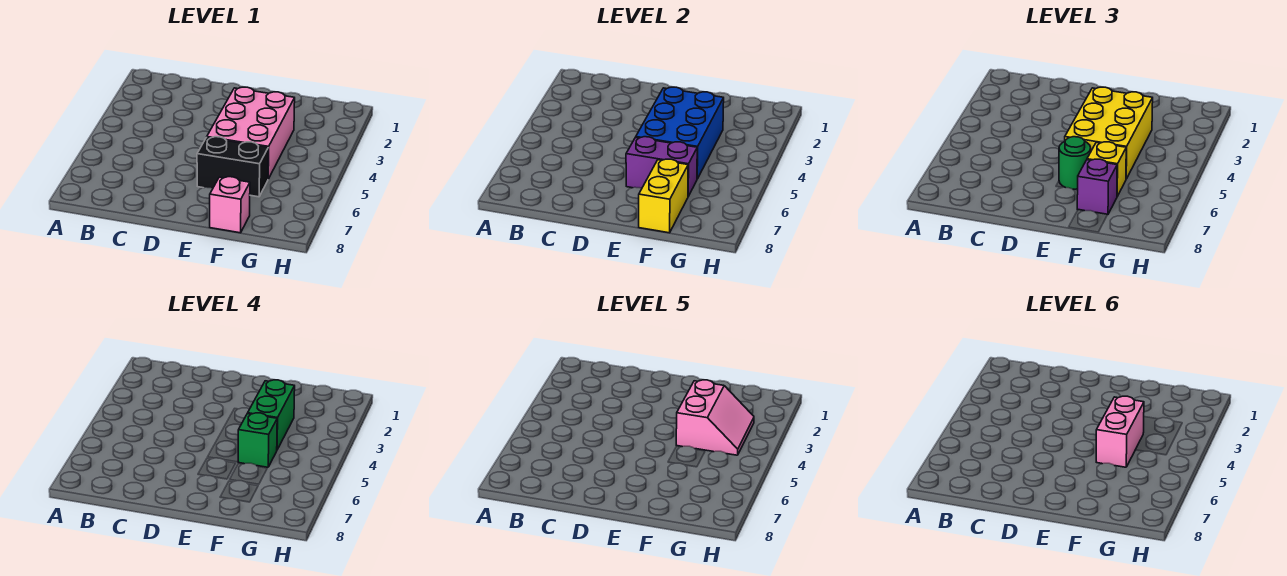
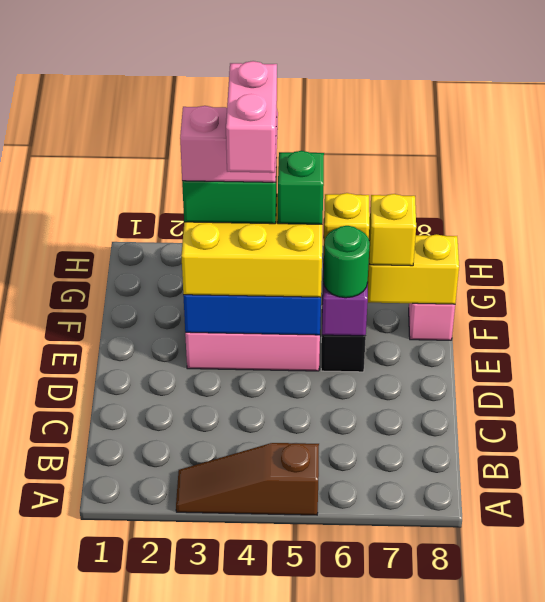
none -> brown 1x3 slope [176,443,319,515]
pink 1x2 brick [1096,396,1144,467] -> pink 1x2 brick turned to [226,61,277,173]
purple 1x1 brick [1077,159,1117,215] -> yellow 1x1 brick [369,194,416,266]

